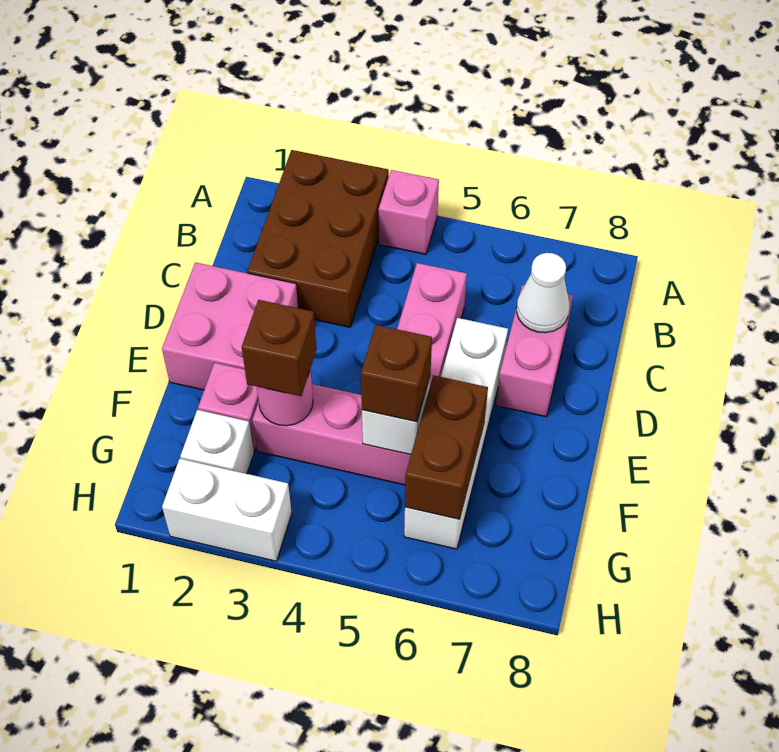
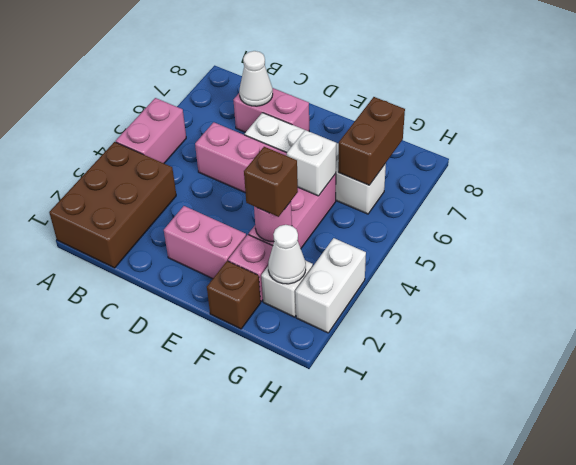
brown 2x3 brick [247,150,389,327] -> brown 2x3 brick turned to [49,142,176,268]
pink 1x1 brick [379,170,439,254] -> pink 1x2 brick [116,98,186,163]
pink 2x2 brick [162,262,298,390] -> pink 1x2 brick [164,206,246,279]
brown 1x1 brick [361,325,432,422] -> brown 1x1 brick moved to [207,261,261,329]
brown 1x2 brick [405,375,488,519] -> brown 1x2 brick turned to [338,97,405,185]
none -> white 1x1 cone [268,225,306,284]

